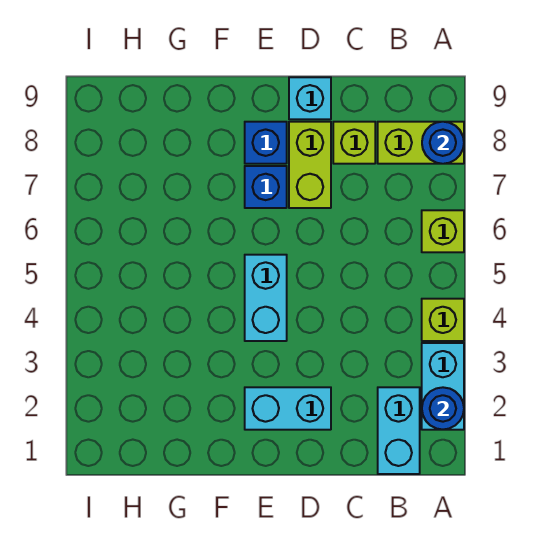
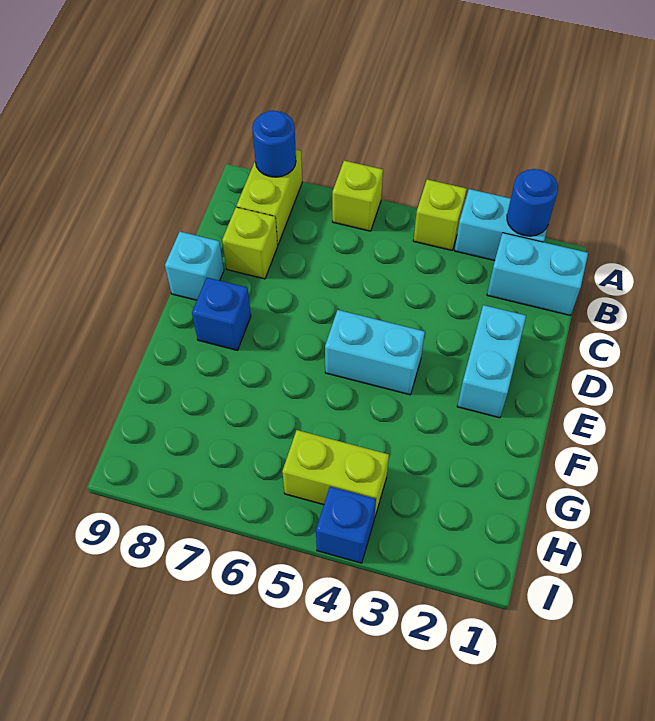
lime 1x2 brick [289,122,331,208] -> lime 1x2 brick moved to [282,430,389,518]
blue 1x1 brick [245,166,287,208] -> blue 1x1 brick moved to [316,487,376,563]

